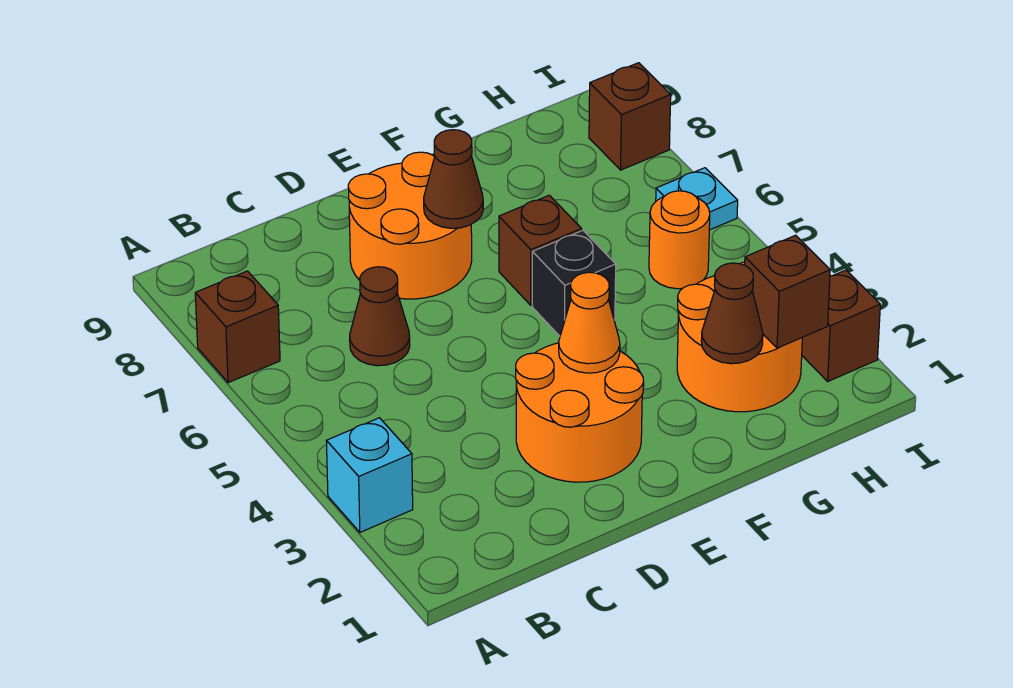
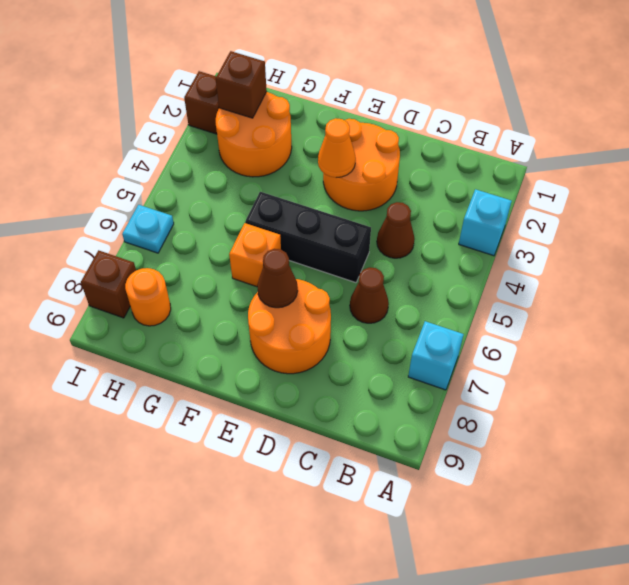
brown 1x1 brick [195,271,280,383] -> cyan 1x1 brick [408,321,464,390]
black 1x1 brick [532,231,616,336] -> black 1x3 brick [245,192,371,283]
brown 1x1 brick [499,195,582,305] -> orange 1x1 brick [229,223,281,287]
brown 1x1 cone [701,263,763,364] -> brown 1x1 cone moved to [377,202,415,258]
orange 1x1 round brick [649,191,710,289] -> orange 1x1 round brick moved to [125,268,171,326]

